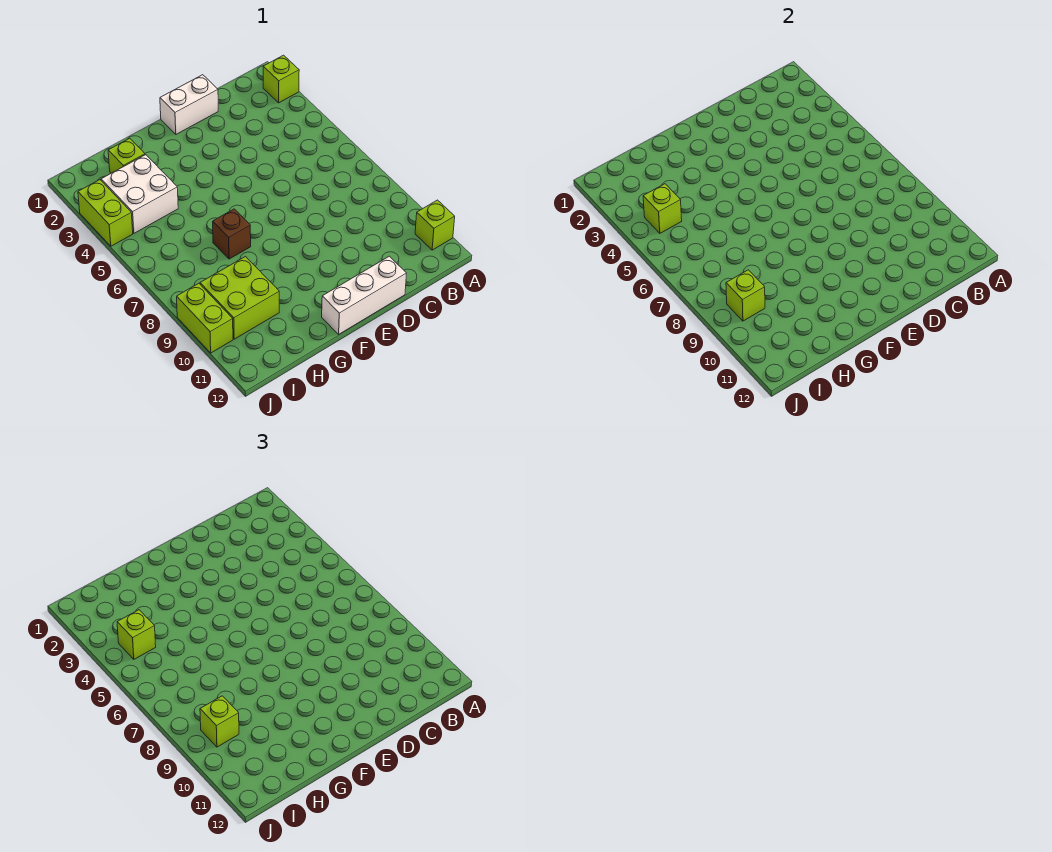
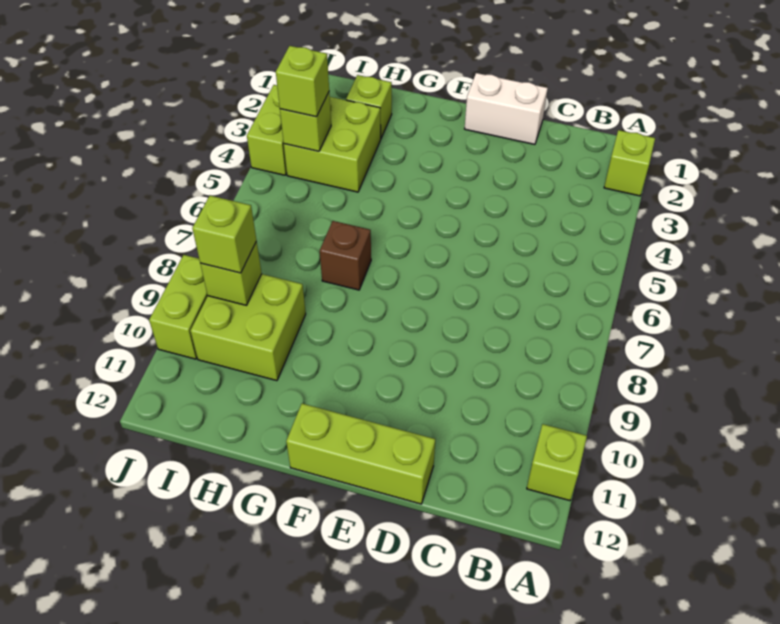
white 1x3 brick [322,256,407,334] -> lime 1x3 brick [286,404,435,504]
white 2x2 brick [101,155,178,233] -> lime 2x2 brick [284,97,381,192]

